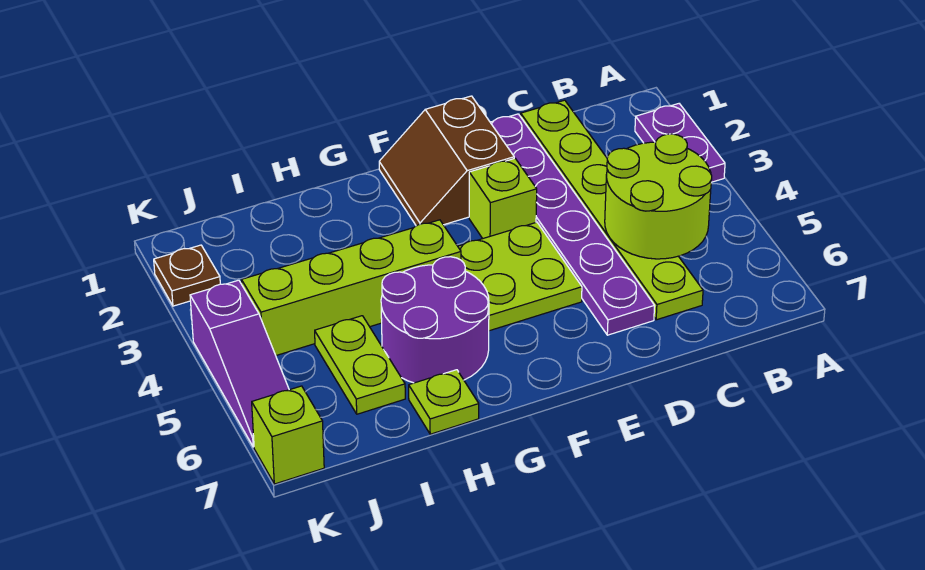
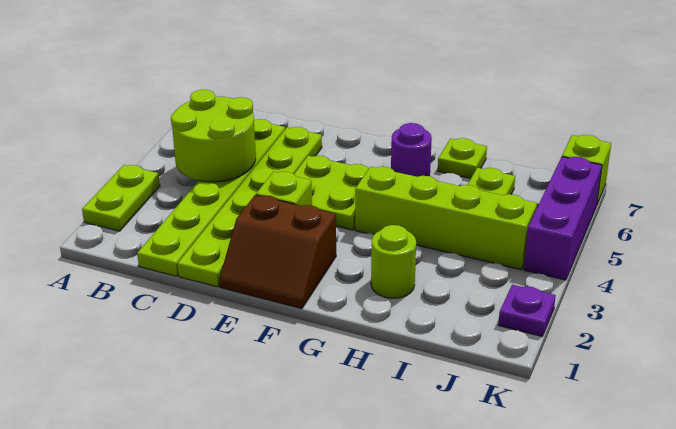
purple 1x2 plate [635,104,725,182] -> lime 1x2 plate [82,165,160,231]
purple 1x6 plate [490,114,655,335] -> lime 1x6 plate [178,127,322,287]
brown 2x2 slope [379,96,514,226] -> brown 2x2 slope turned to [219,195,336,309]
purple 2x2 round brick [381,257,489,383] -> purple 1x1 round brick [391,123,432,177]
none -> lime 1x1 round brick [371,225,416,298]
brown 1x1 plate [154,245,220,306] -> purple 1x1 plate [498,285,556,336]
purple 1x3 slope [190,280,289,447] -> purple 1x3 brick [524,157,602,280]

